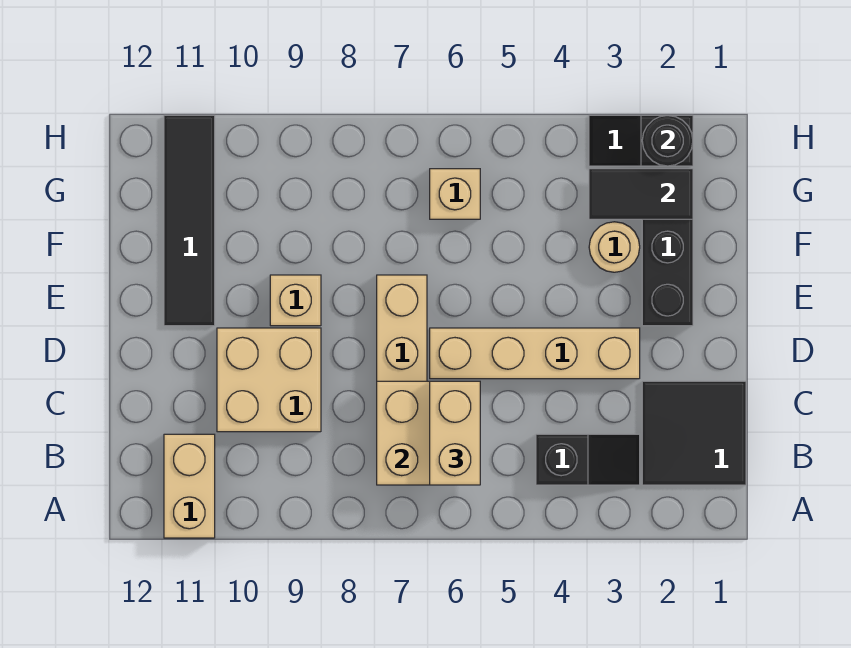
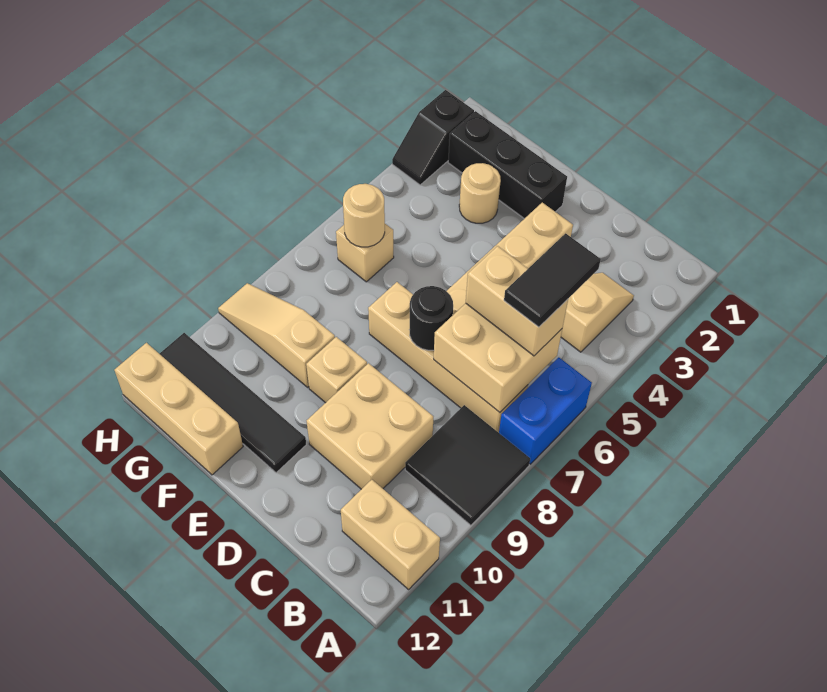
none -> blue 1x2 brick [499,357,592,464]
black 2x2 tile [642,381,746,485] -> black 2x2 tile moved to [405,405,530,525]
black 1x2 slope [536,434,640,485] -> tan 1x2 slope [561,273,634,352]
none -> tan 1x3 slope [218,283,335,387]
none -> tan 1x3 brick [114,343,243,475]
black 1x2 tile [589,169,693,219] -> black 1x2 tile moved to [504,233,601,327]
none -> tan 1x1 round brick [343,184,385,247]
black 1x1 round brick [642,115,693,166] -> black 1x1 round brick moved to [409,286,453,350]

